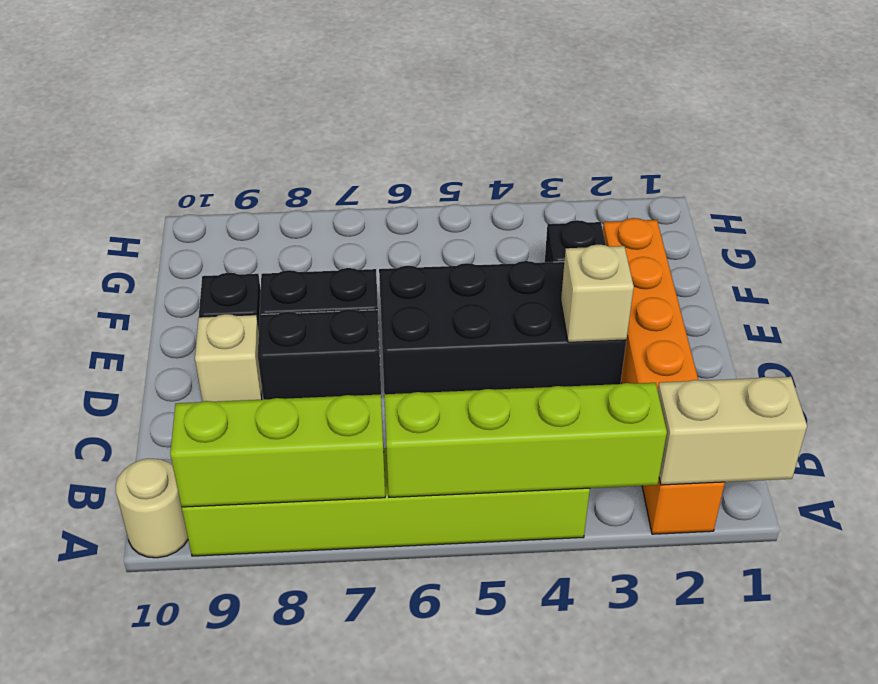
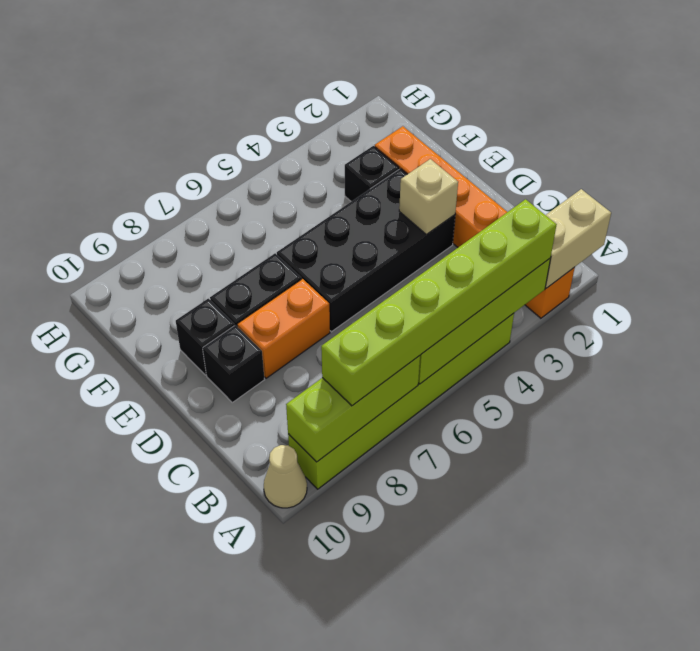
none -> lime 1x6 brick [321,199,557,406]
tan 1x1 round brick [116,459,188,558] -> tan 1x1 cone [264,445,307,508]
black 1x2 brick [258,309,382,400] -> orange 1x2 brick [237,279,330,378]
tan 1x1 brick [195,314,262,402] -> black 1x1 brick [203,325,265,403]

